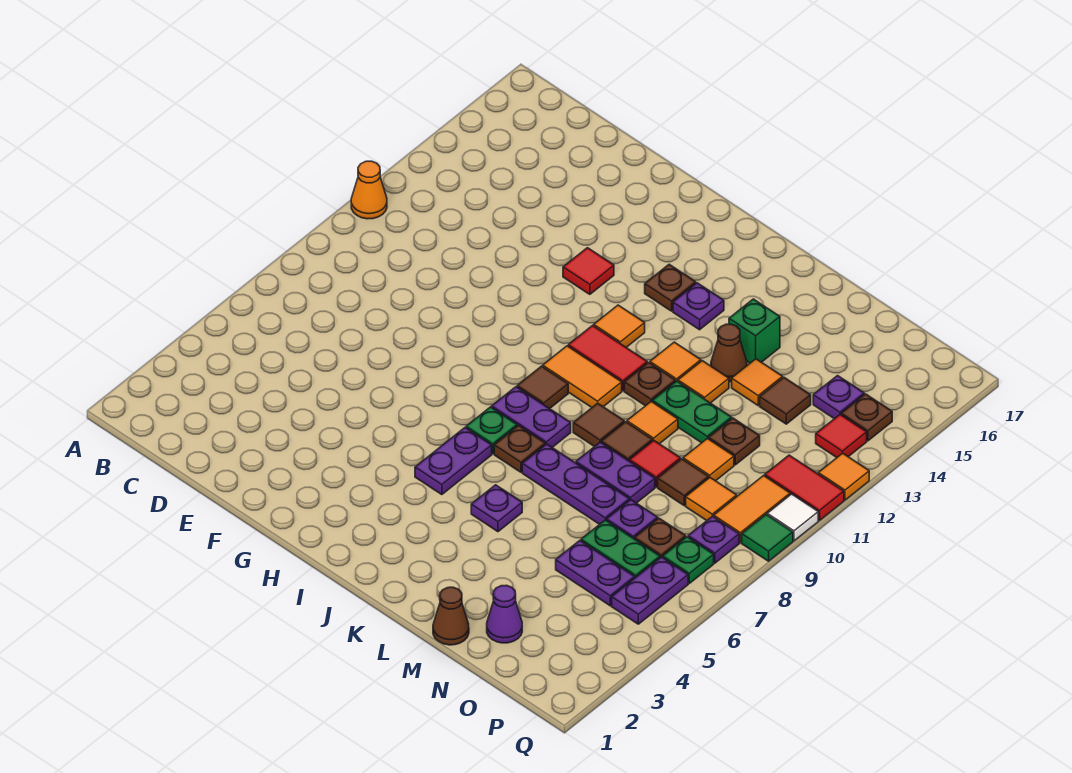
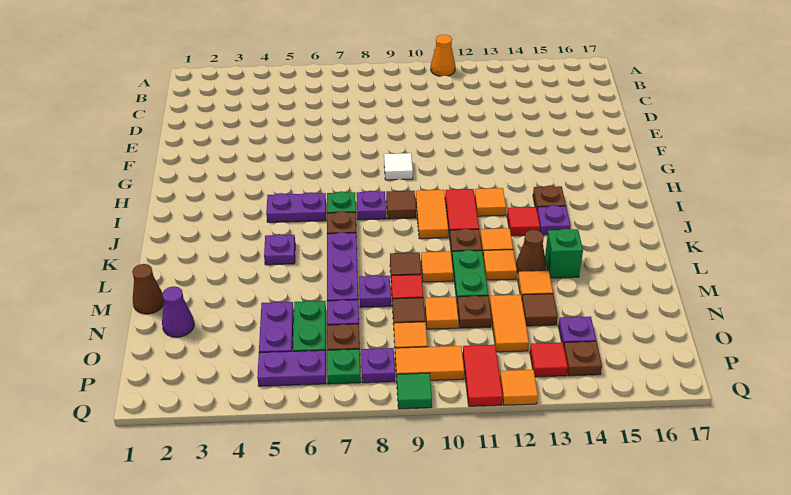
red 1x1 tile [563,248,614,294] -> red 1x1 tile moved to [507,207,540,236]
purple 1x2 plate [492,387,571,447] -> purple 1x1 plate [357,191,386,220]
brown 1x1 tile [573,403,624,447] -> none
purple 1x2 plate [576,442,655,503] -> purple 1x1 plate [359,275,391,307]
none -> orange 1x2 tile [490,295,529,352]
white 1x1 tile [767,494,818,541] -> white 1x1 tile moved to [384,153,413,180]

